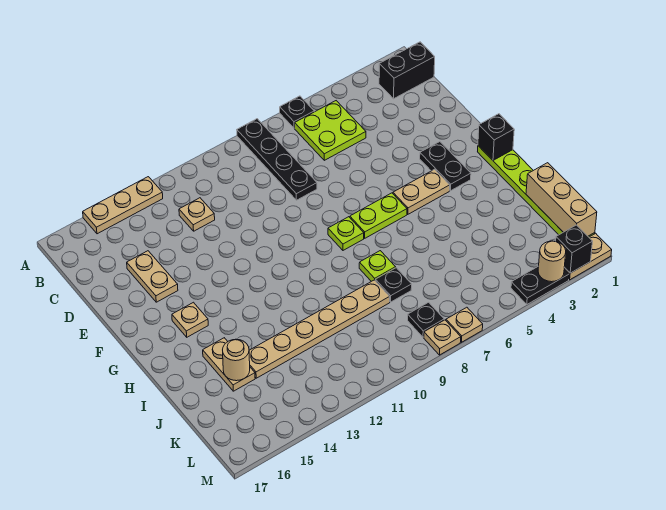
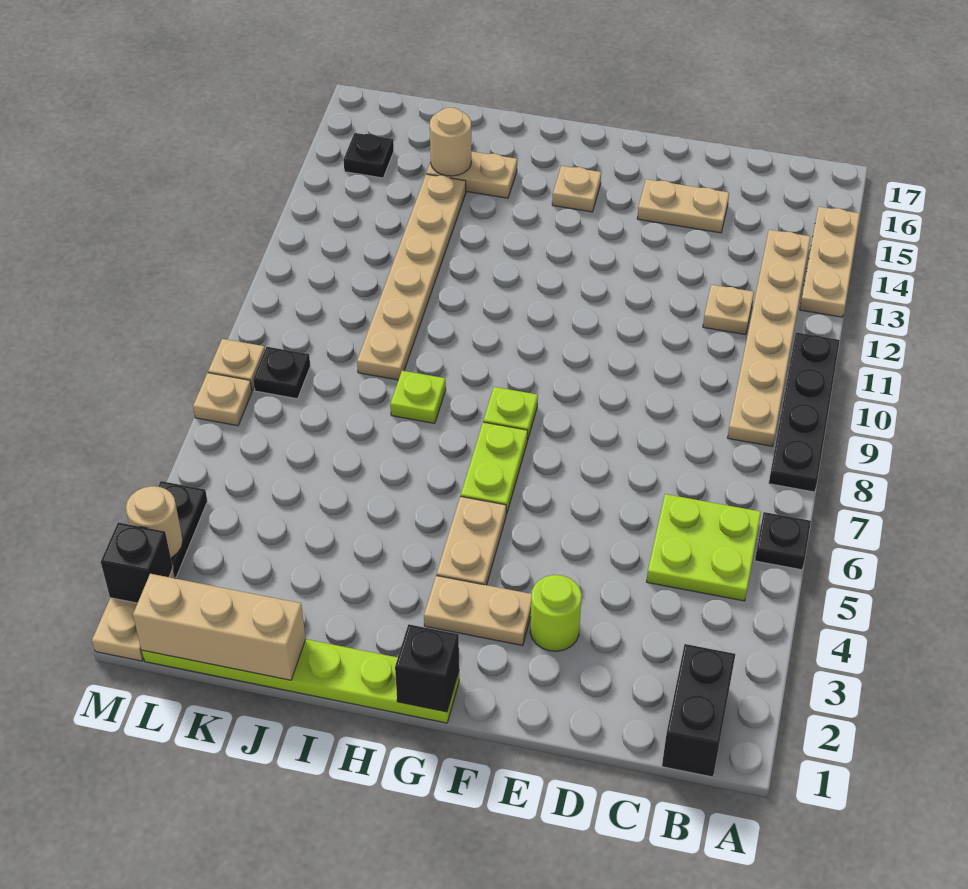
black 1x4 plate [237,119,317,200] -> black 1x4 plate turned to [769,332,840,492]
none -> tan 1x6 plate [728,230,811,446]
none -> lime 1x1 round brick [530,575,582,651]
black 1x2 plate [420,142,471,191] -> tan 1x2 plate [424,576,532,646]
black 1x1 plate [375,268,412,302] -> black 1x1 plate moved to [343,133,394,178]

